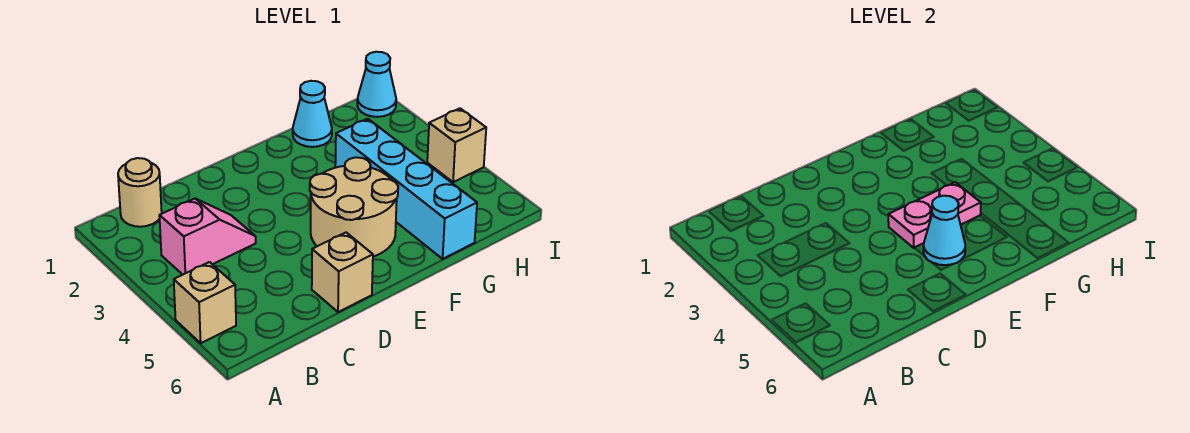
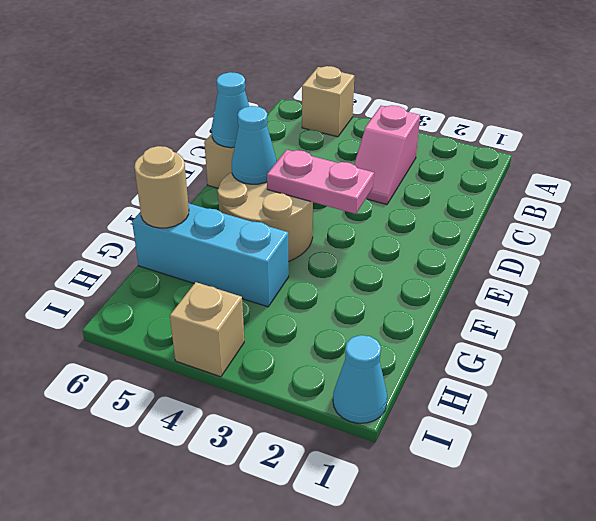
tan 1x1 round brick [118,158,162,227] -> tan 1x1 round brick moved to [134,146,189,228]
pink 1x2 plate [888,182,981,248] -> pink 1x2 plate turned to [267,150,374,214]
cyan 1x1 cone [293,81,332,147] -> cyan 1x1 cone moved to [212,72,249,148]
cyan 1x4 brick [335,119,477,259] -> cyan 1x3 brick [132,203,289,307]

